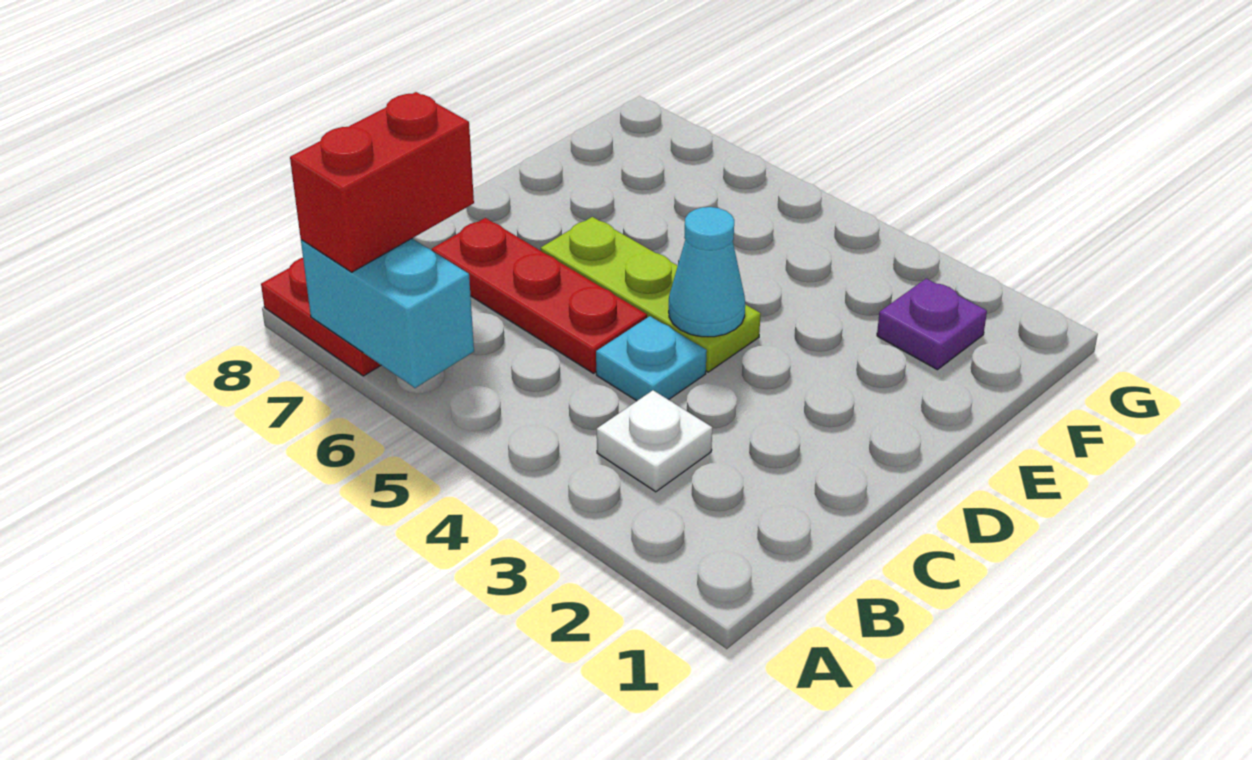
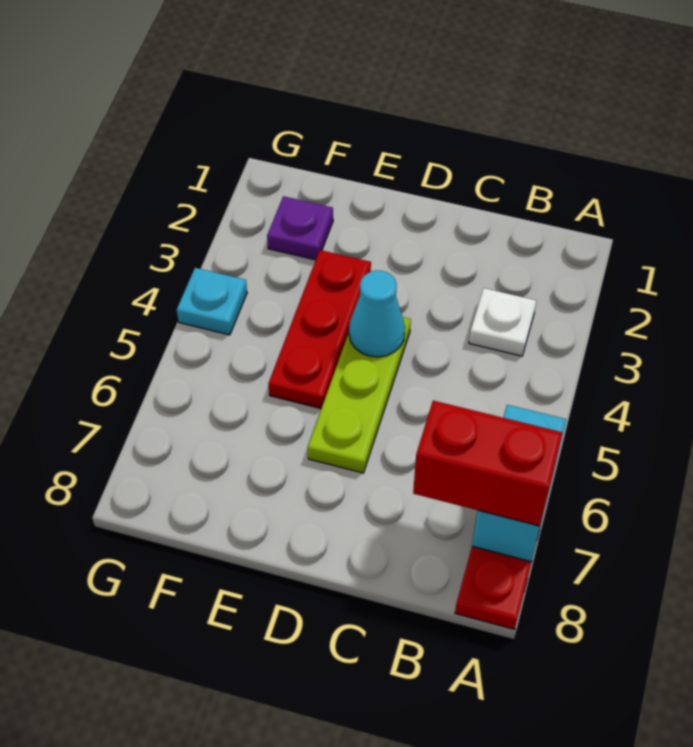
cyan 1x1 plate [596,316,707,401] -> cyan 1x1 plate moved to [177,268,247,335]
red 1x3 plate [432,218,647,373] -> red 1x3 plate moved to [268,250,371,409]

